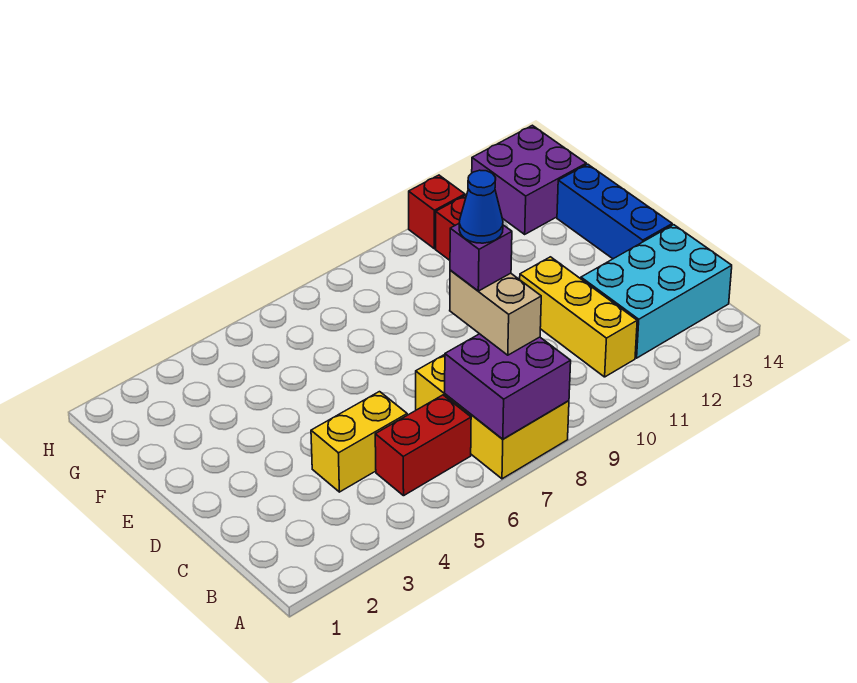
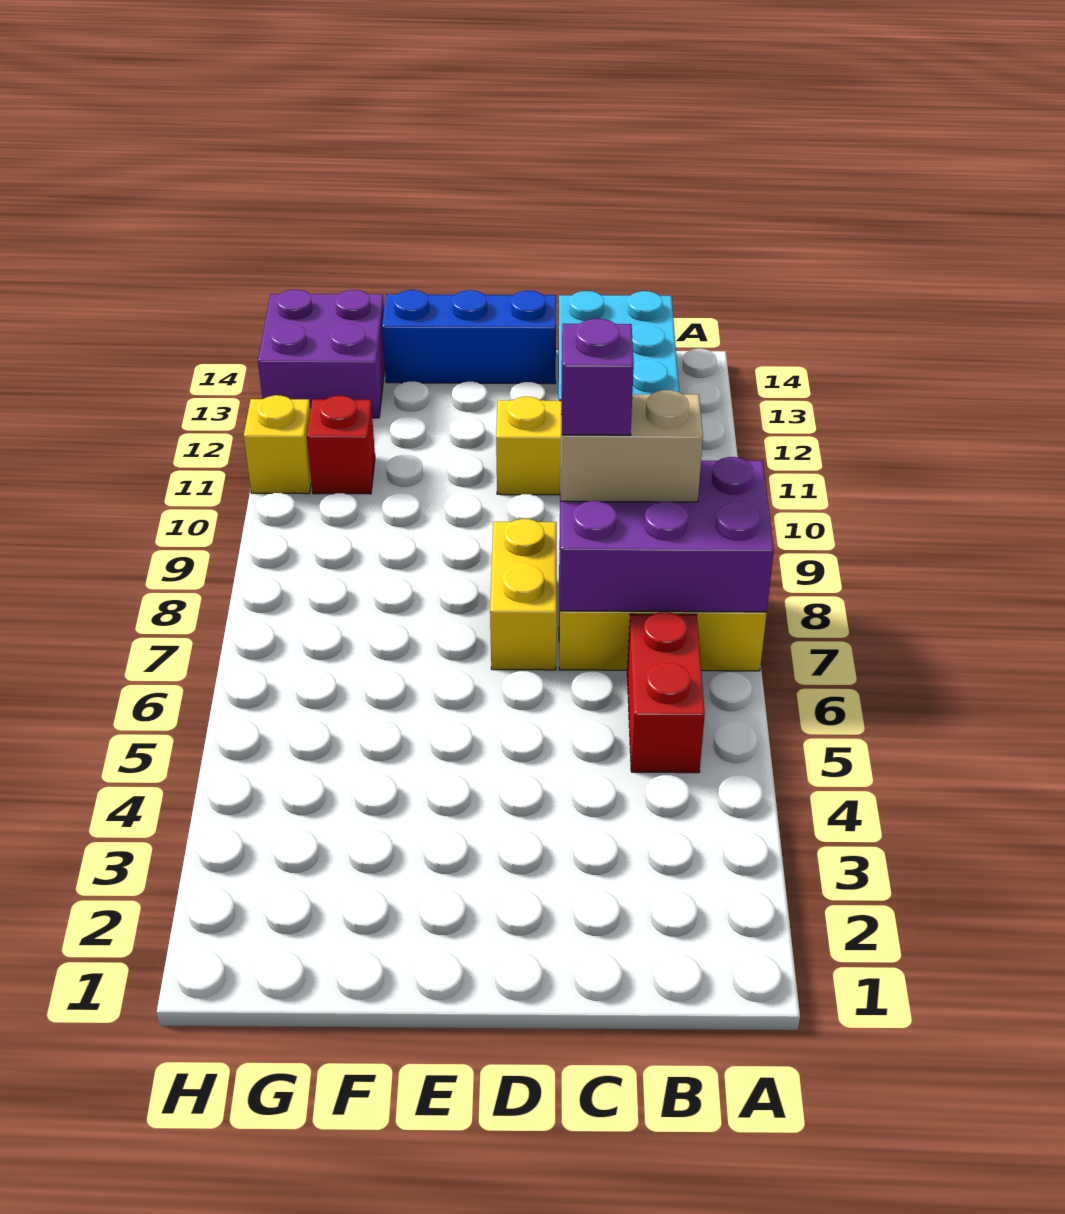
purple 2x2 brick [445,334,571,439] -> purple 2x3 brick [560,457,774,612]
yellow 1x2 brick [311,392,407,492] -> yellow 1x2 brick moved to [490,519,557,670]
blue 1x1 cone [459,170,503,243] -> none
red 1x1 brick [409,175,465,249] -> yellow 1x1 brick [244,395,311,494]

